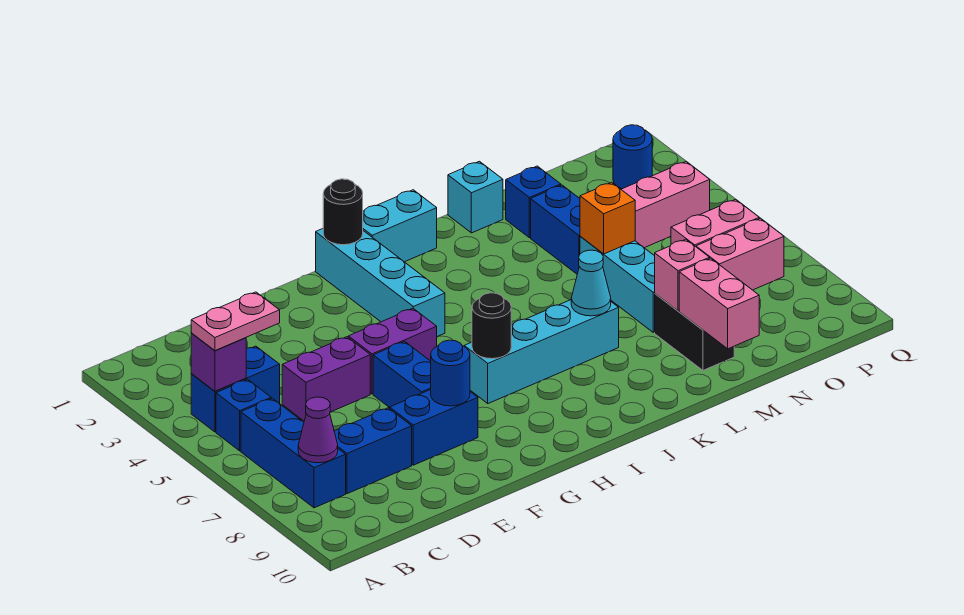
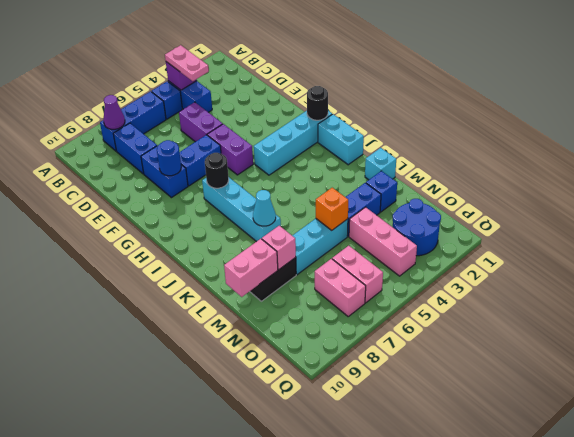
blue 1x1 round brick [613,125,652,189] -> blue 2x2 round brick [393,199,441,256]

